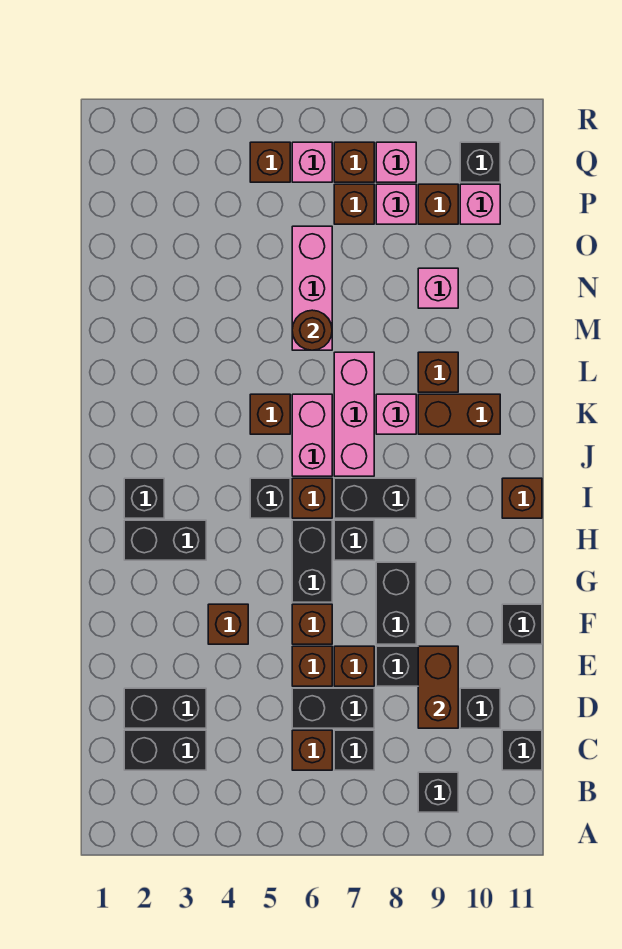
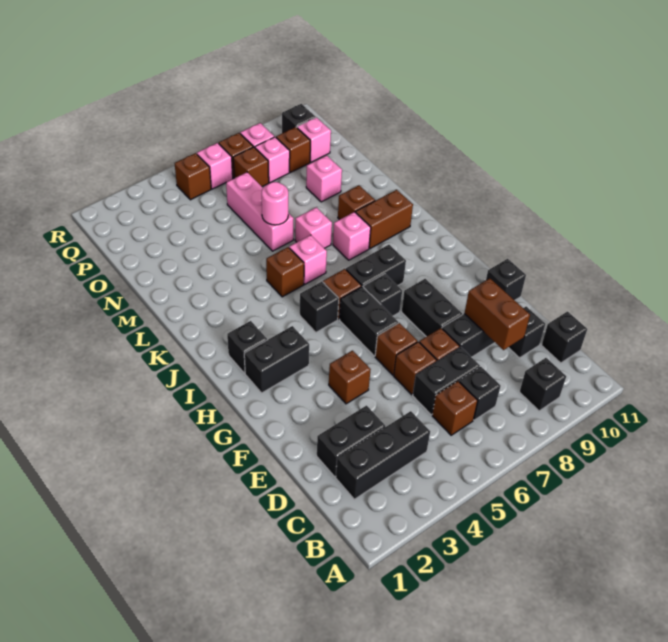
black 1x2 brick [124,730,206,770] -> black 1x3 brick [336,411,430,499]
brown 1x1 brick [502,478,542,518] -> none
pink 1x2 brick [292,394,332,476] -> pink 1x1 brick [289,235,327,284]
pink 1x3 brick [334,352,374,476] -> pink 1x1 brick [295,207,332,248]
brown 1x1 round brick [292,310,332,350] -> pink 1x1 round brick [262,182,288,225]

